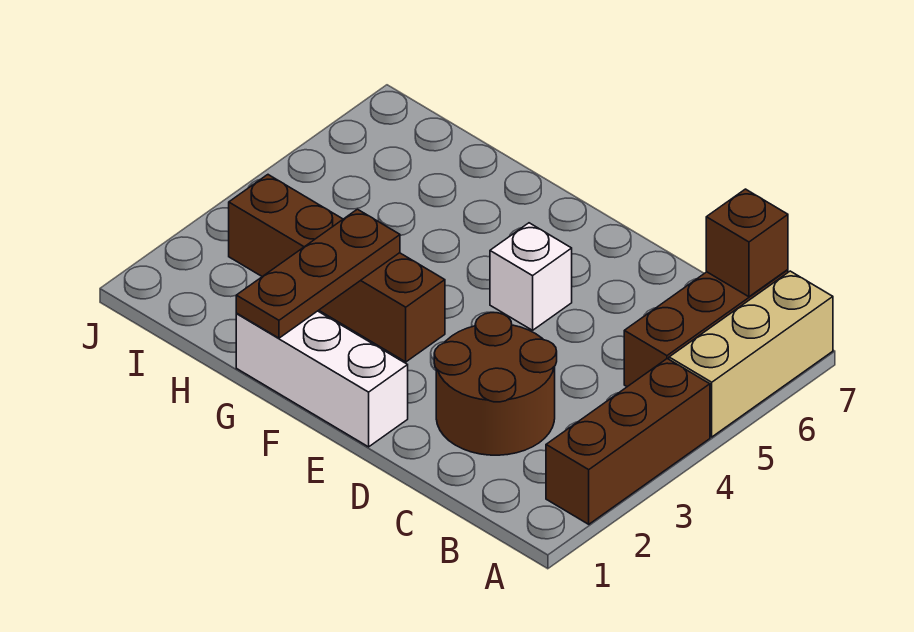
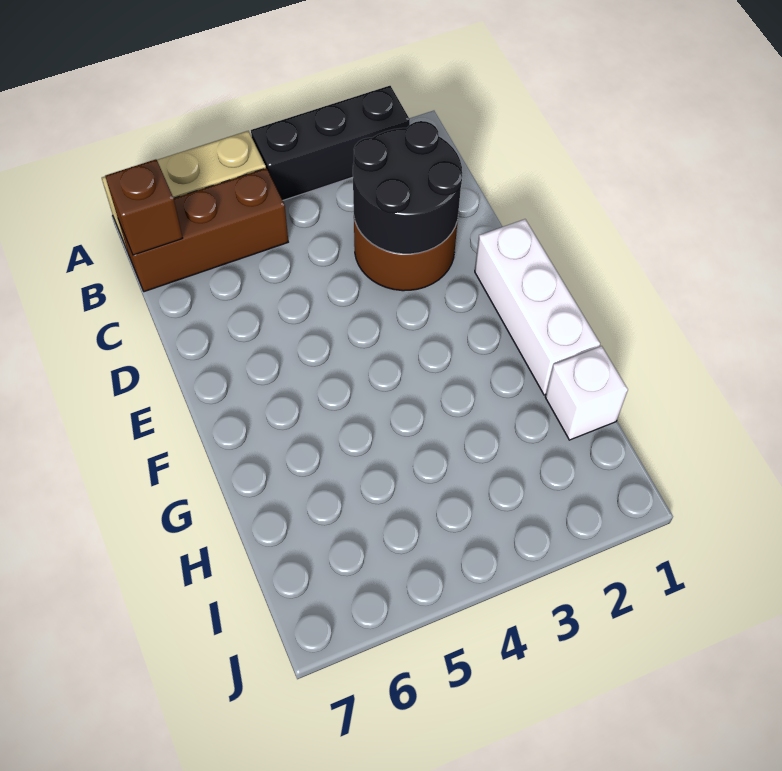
brown 1x3 brick [546,359,710,524] -> black 1x3 brick [251,86,410,200]
none -> black 2x2 round brick [353,121,462,254]
white 1x1 brick [490,223,572,330] -> white 1x1 brick moved to [545,346,628,440]
brown 1x4 brick [229,175,445,362] -> none
brown 1x3 plate [236,209,400,338] -> none

